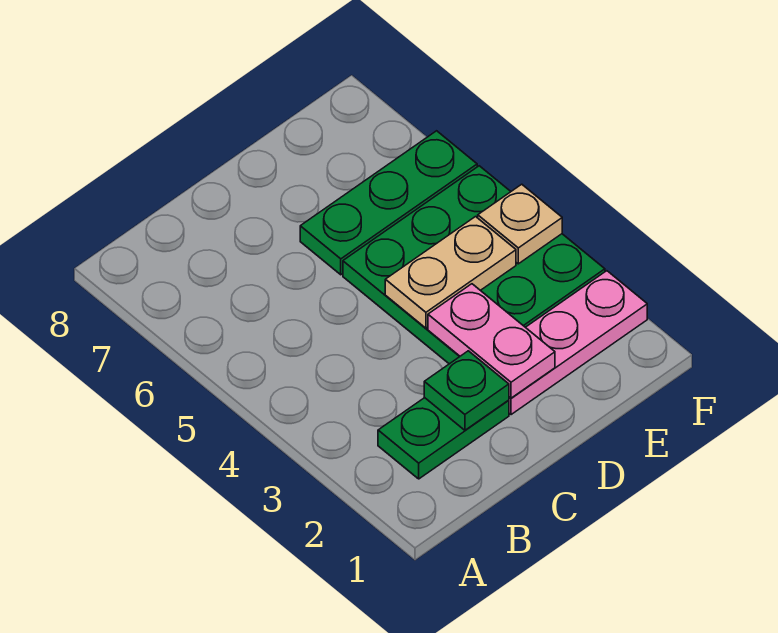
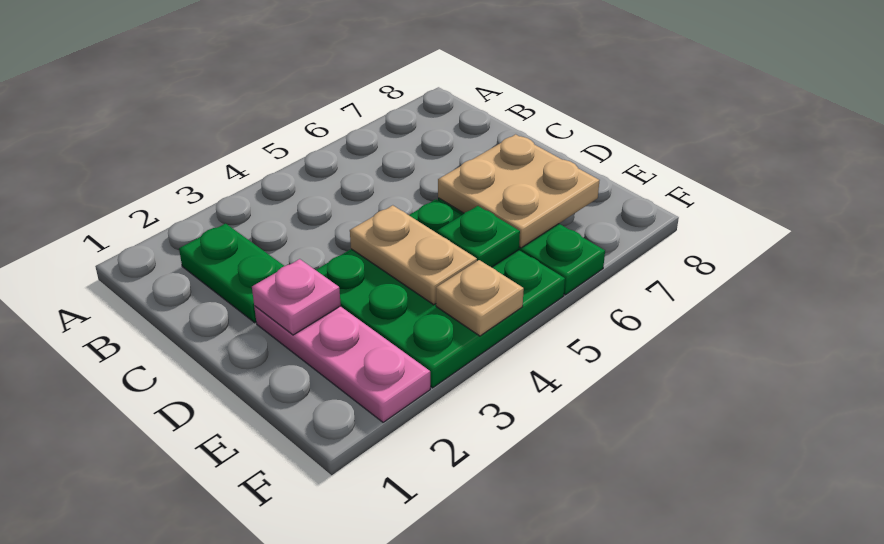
green 1x1 plate [424,351,509,430] -> green 1x1 plate moved to [437,206,520,267]
pink 1x2 plate [428,284,555,398] -> pink 1x1 plate [252,259,341,335]
none -> tan 2x2 plate [438,134,600,248]

